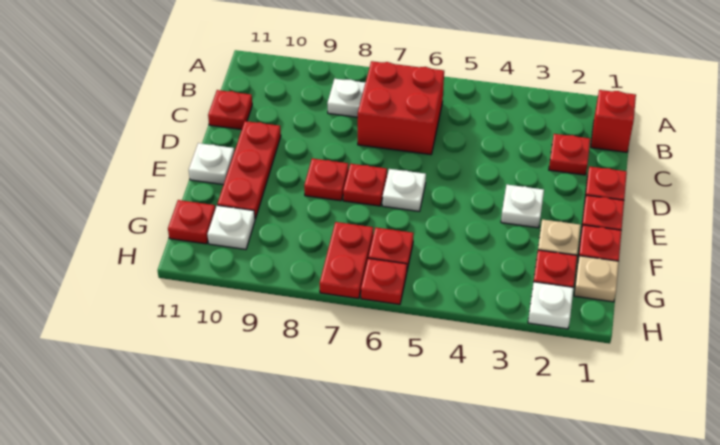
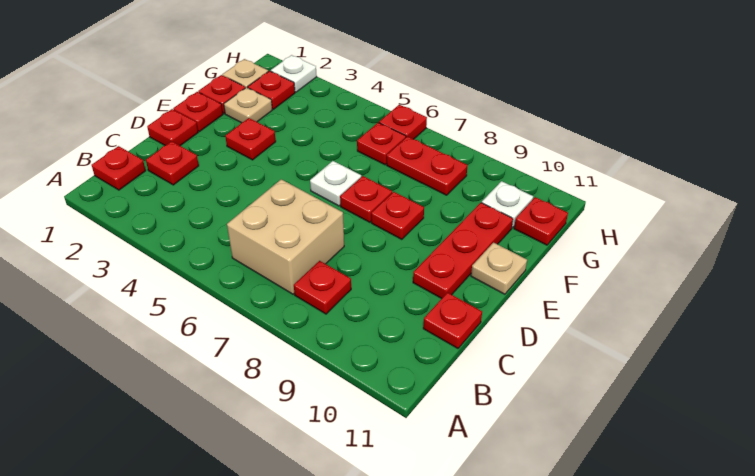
red 1x1 brick [591,90,636,152] -> red 1x1 plate [92,146,146,190]
red 2x2 brick [358,61,444,155] -> tan 2x2 brick [227,179,344,294]
white 1x1 plate [327,79,365,117] -> red 1x1 plate [294,261,351,314]
white 1x1 plate [501,185,544,228] -> red 1x1 plate [225,118,276,160]
white 1x1 plate [189,143,234,185] -> tan 1x1 plate [471,243,527,294]
red 1x2 plate [320,222,373,299] -> red 1x2 plate turned to [387,137,468,195]

